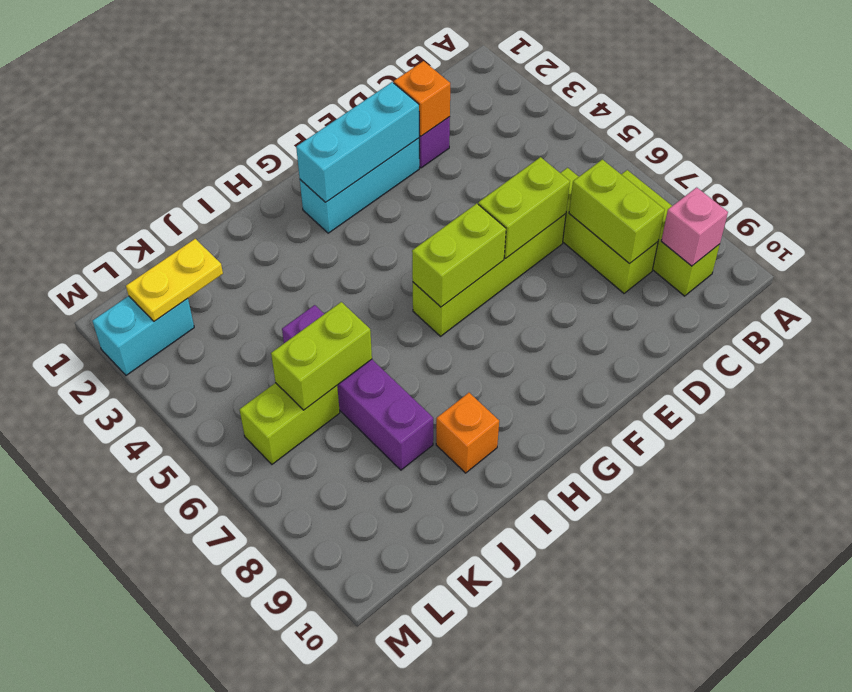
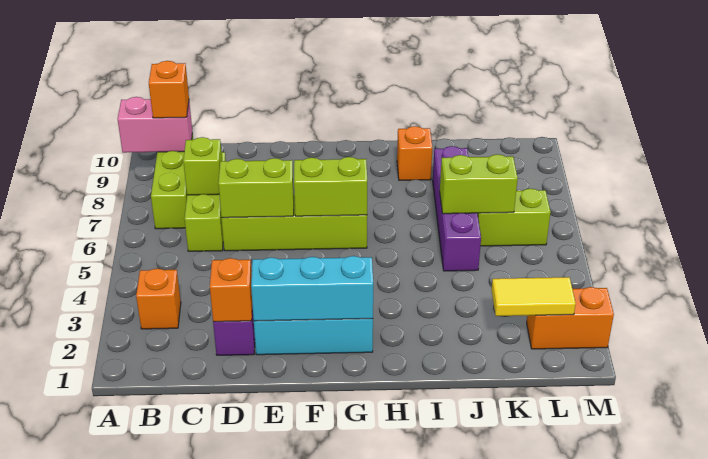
none -> orange 1x1 brick [136,269,181,329]
pink 1x1 brick [661,187,728,266] -> pink 1x2 brick [118,97,192,153]
none -> orange 1x1 brick [149,61,189,118]
lime 1x2 brick [569,159,665,264] -> lime 1x1 brick [183,137,222,195]
yellow 1x2 plate [126,239,223,321] -> yellow 1x2 tile [491,277,576,316]
cyan 1x2 brick [92,296,194,375] -> orange 1x2 brick [527,287,614,349]

